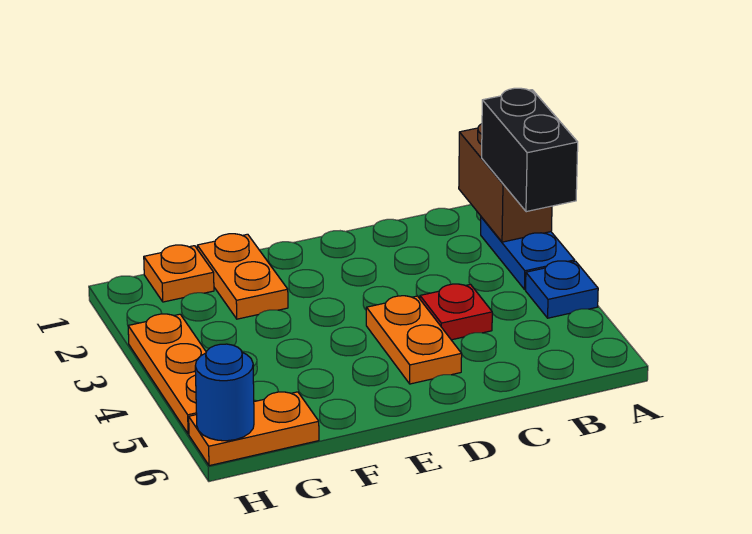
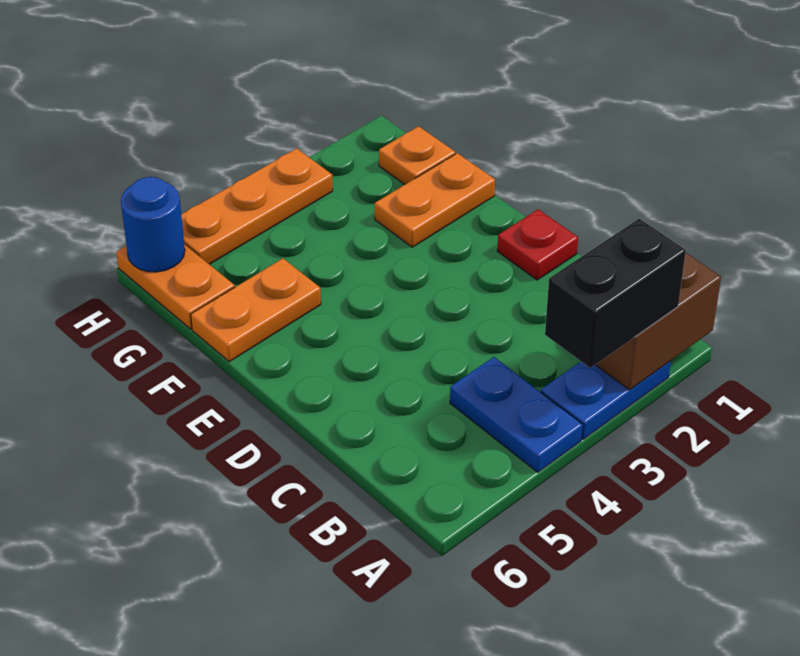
blue 1x1 plate [526,261,598,318] -> blue 1x2 plate [450,357,583,472]
red 1x1 plate [420,284,492,340] -> red 1x1 plate moved to [497,209,578,280]
orange 1x2 plate [366,296,462,384] -> orange 1x2 plate moved to [191,259,321,362]

